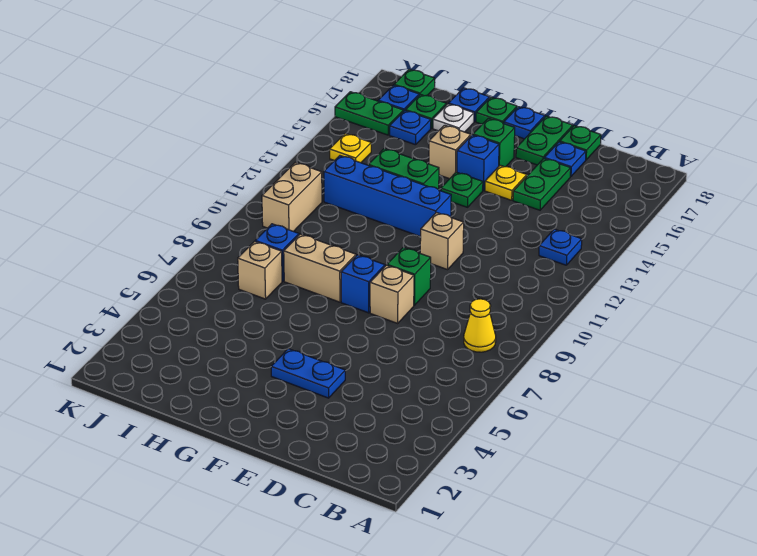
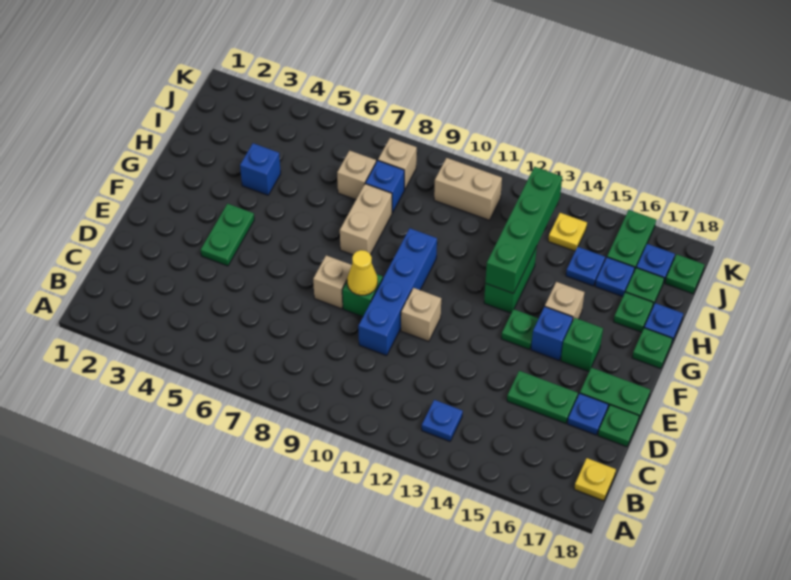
yellow 1x1 cone [464,299,496,352] -> yellow 1x1 cone moved to [347,250,378,295]
blue 1x2 plate [271,349,345,398] -> green 1x2 plate [201,204,254,266]
yellow 1x1 plate [485,165,527,200] -> yellow 1x1 plate moved to [574,458,616,501]
blue 1x1 brick [341,255,385,313] -> blue 1x1 brick moved to [240,143,281,195]
blue 1x4 brick [324,156,451,237] -> blue 1x4 brick moved to [358,228,437,356]
blue 1x1 plate [504,107,545,139] -> blue 1x1 plate moved to [566,247,605,286]
none -> green 1x4 brick [485,167,562,294]
white 1x1 plate [433,104,474,132] -> green 1x1 plate [614,292,653,332]
none -> tan 1x1 brick [378,138,417,190]

